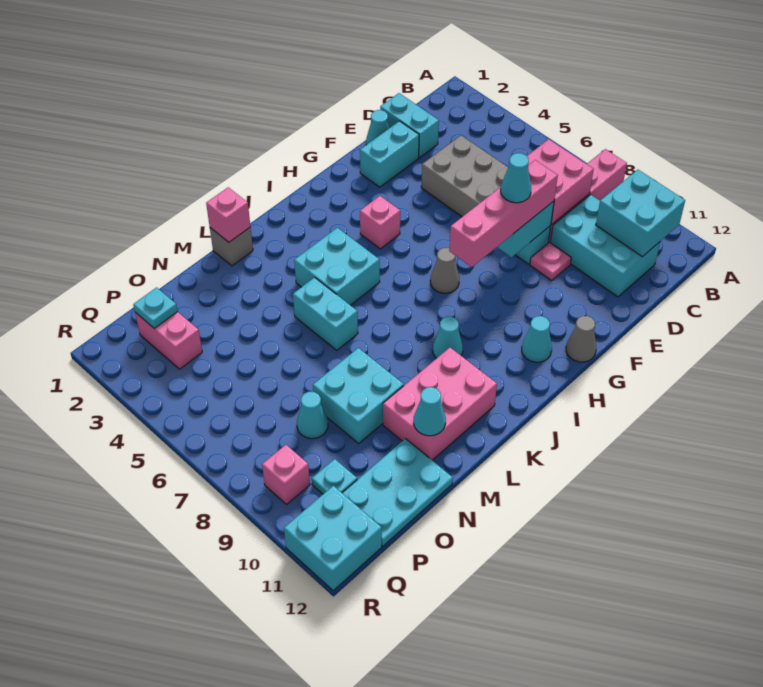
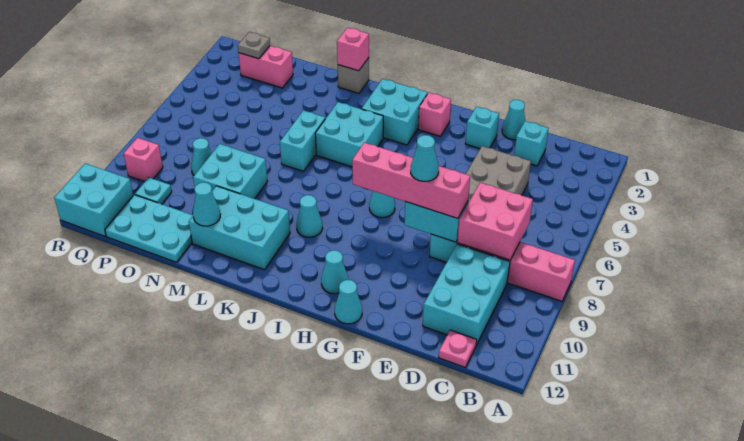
cyan 2x2 brick [596,170,685,257] -> cyan 2x2 brick moved to [362,79,428,145]
cyan 1x2 brick [380,93,439,158] -> cyan 1x1 brick [514,121,548,166]
cyan 1x2 brick [360,121,419,187] -> cyan 1x1 brick [465,107,499,148]
pink 1x1 plate [530,242,571,280] -> pink 1x1 plate moved to [439,330,477,367]
grey 1x1 cone [566,316,596,362] -> cyan 1x1 cone [335,280,362,324]
pink 1x1 brick [360,196,400,249] -> pink 1x1 brick moved to [418,93,451,136]
grey 1x1 cone [430,248,459,293] -> cyan 1x1 cone [369,191,395,218]
pink 2x3 brick [383,348,497,460] -> cyan 2x3 brick [189,186,290,270]
pink 1x2 brick [135,312,202,369] -> pink 1x2 brick turned to [239,46,293,88]
cyan 1x1 plate [133,287,178,328] -> grey 1x1 plate [238,32,270,59]

